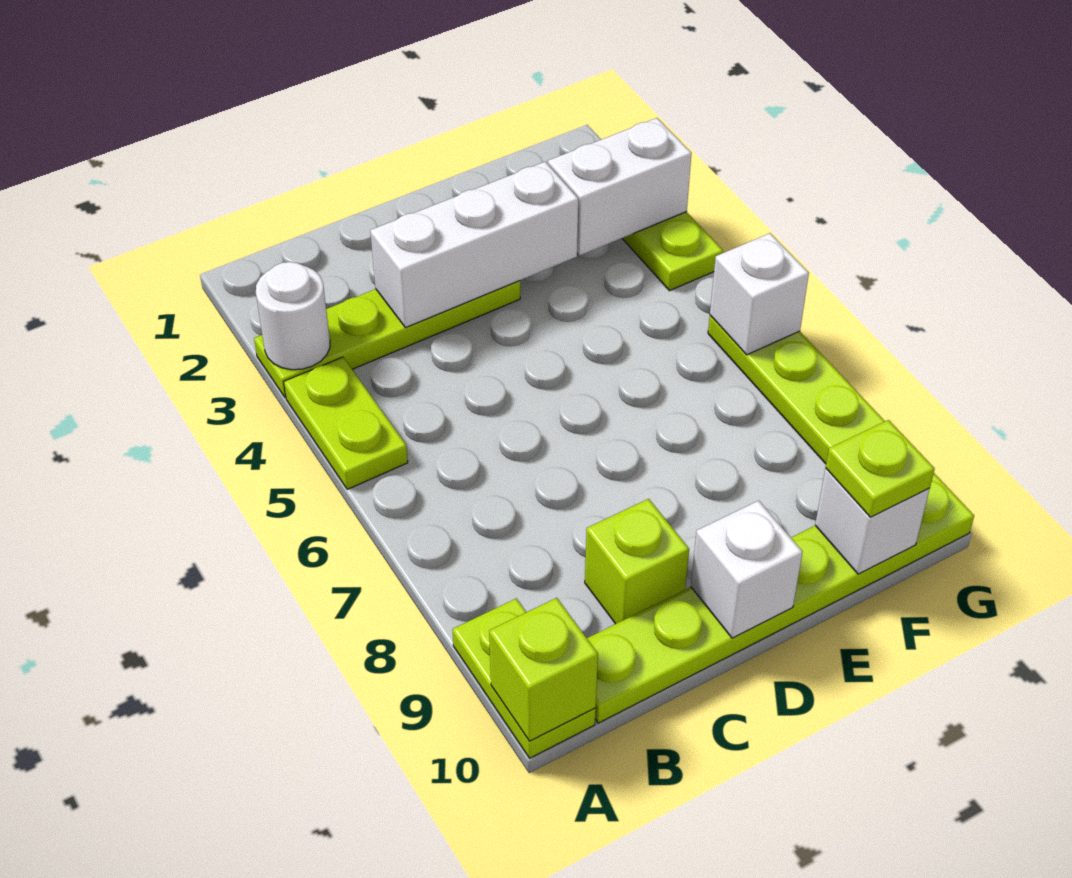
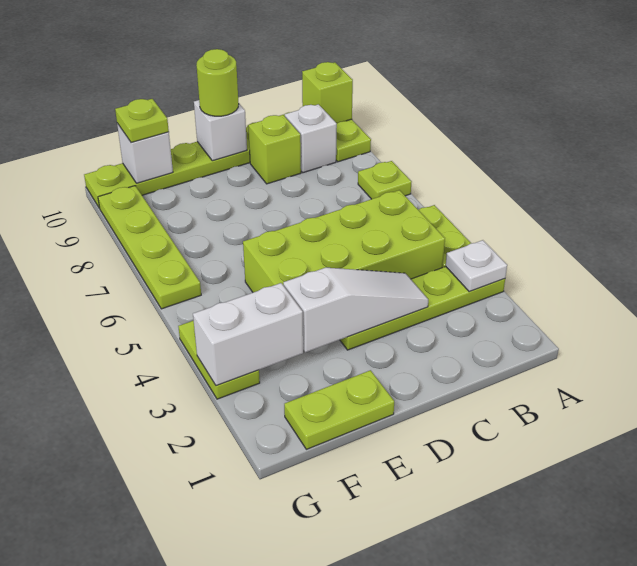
white 1x1 round brick [256,262,330,370] -> white 1x1 plate [446,240,507,292]
none -> lime 1x1 plate [358,161,412,199]
none -> lime 2x4 brick [243,190,445,292]
white 1x3 brick [370,162,578,328] -> white 1x3 slope [283,268,428,352]
none -> lime 1x1 round brick [196,49,239,116]
none -> lime 1x2 plate [284,370,394,449]
white 1x1 brick [710,233,809,355] -> white 1x1 brick moved to [285,104,337,173]

